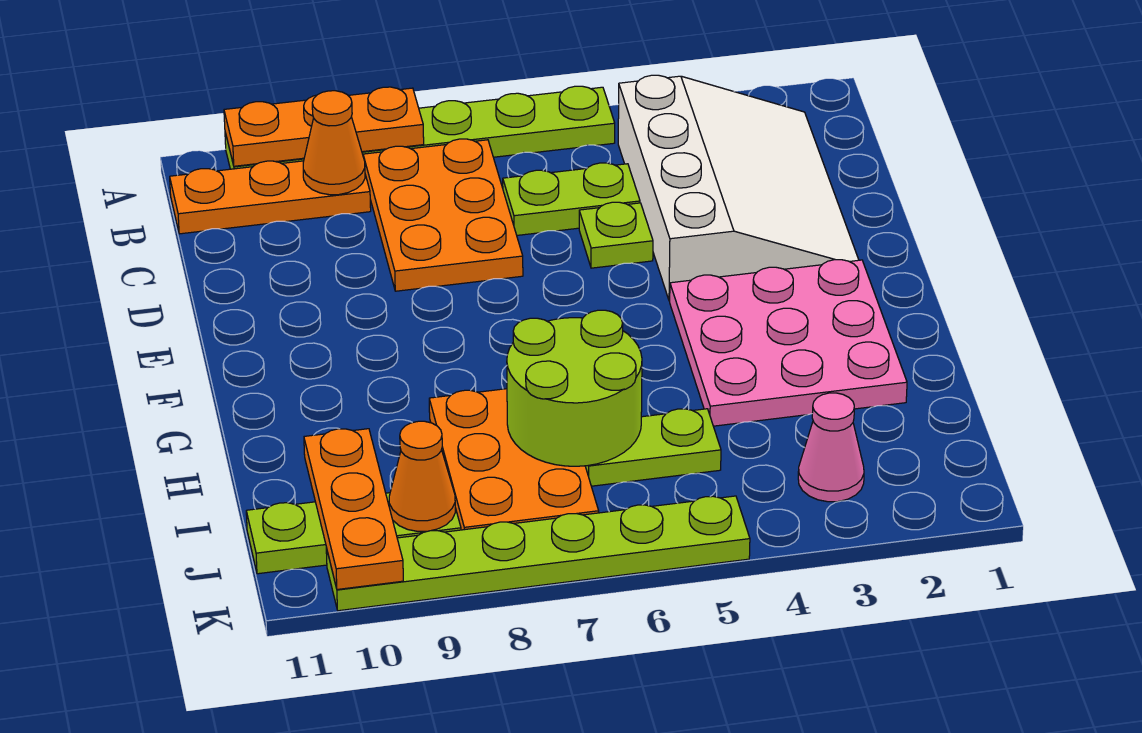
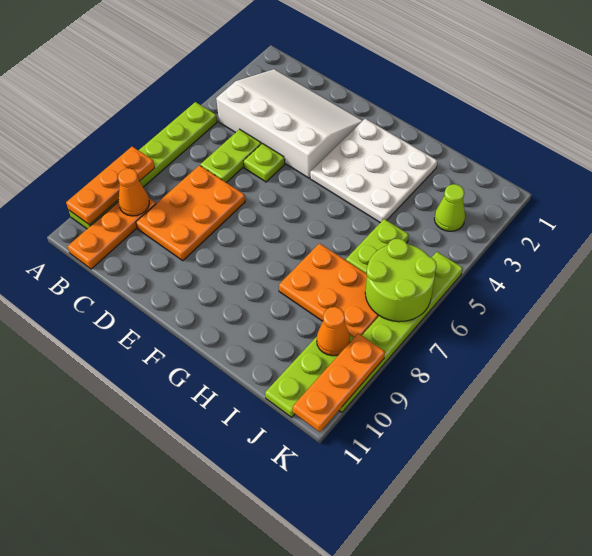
orange 2x3 plate [363,139,523,291] -> orange 2x3 plate turned to [136,165,245,261]
pink 3x3 plate [670,260,907,426] -> white 3x3 plate [310,119,437,223]
lime 2x2 round brick [507,310,642,466] -> lime 2x2 round brick moved to [365,239,437,322]
orange 1x3 plate [304,429,403,589] -> orange 1x3 plate turned to [293,333,385,432]
pink 1x1 cone [798,393,864,502] -> lime 1x1 cone [434,184,465,231]

